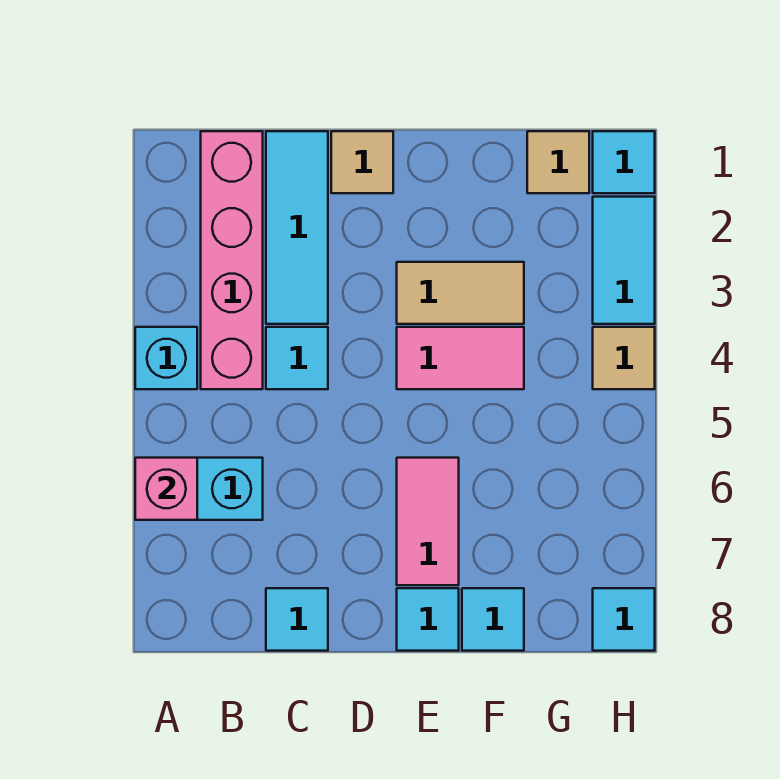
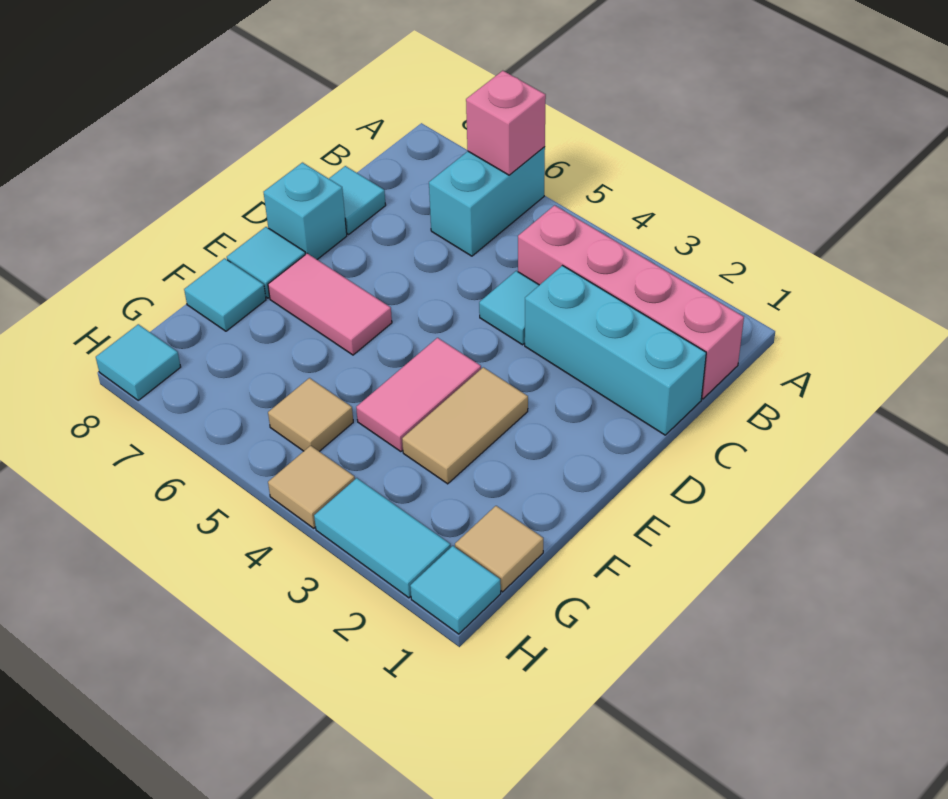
cyan 1x1 brick [135,327,197,389] -> cyan 1x1 brick moved to [264,163,347,259]
cyan 1x3 tile [266,131,328,324] -> cyan 1x3 brick [525,266,706,435]
tan 1x1 tile [331,131,393,193] -> tan 1x1 tile moved to [268,378,353,451]

